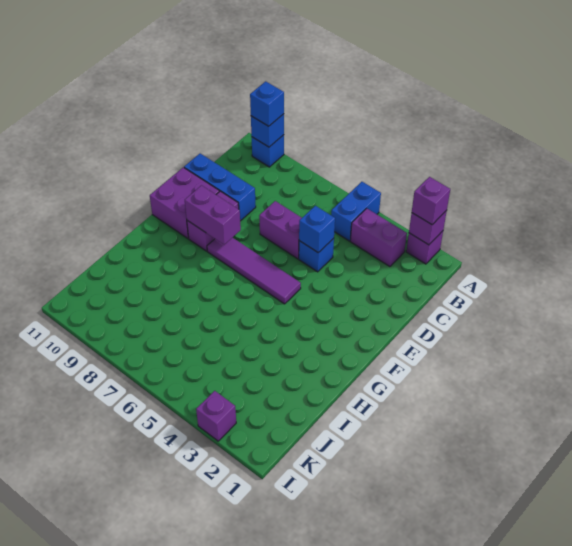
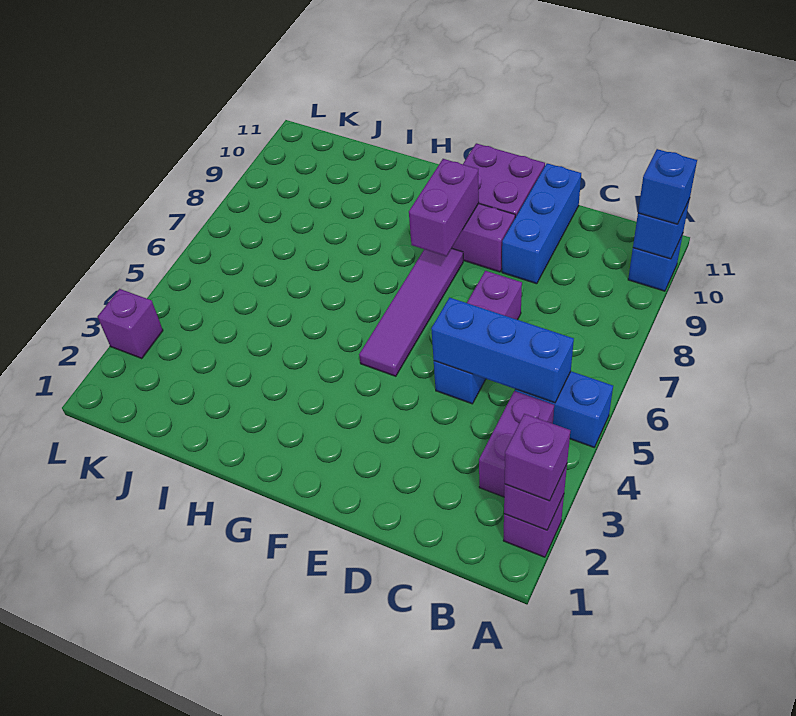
blue 1x1 brick [299,206,335,253] -> blue 1x3 brick [431,298,574,403]

